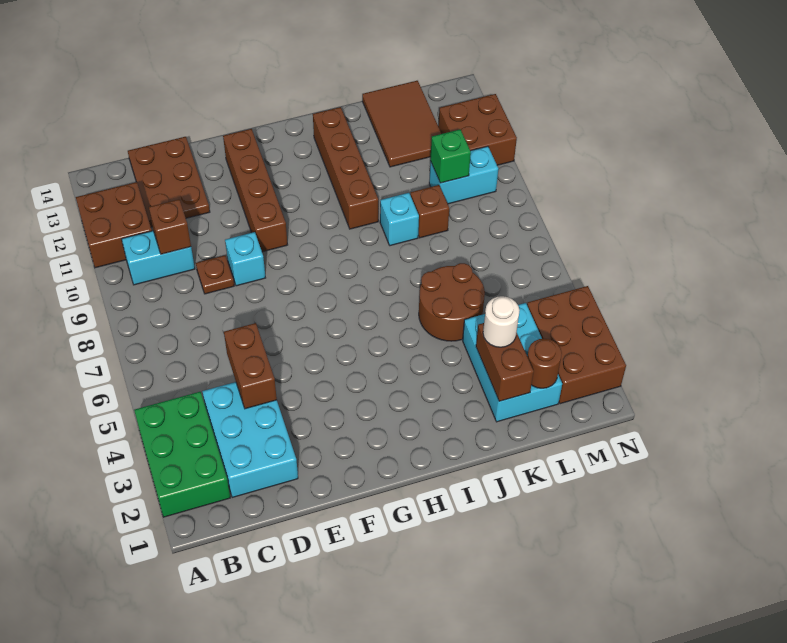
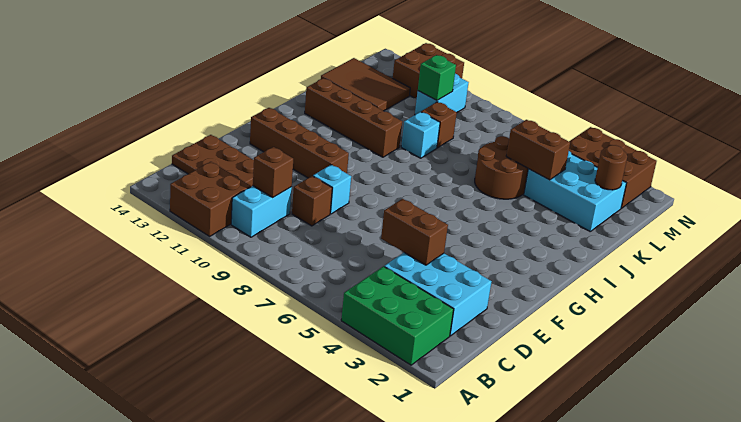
brown 1x1 plate [196,255,234,294] -> brown 1x1 brick [292,176,332,226]
brown 1x2 brick [476,323,534,401] -> brown 1x2 brick moved to [506,120,570,180]
white 1x1 round brick [483,296,520,347] -> none

